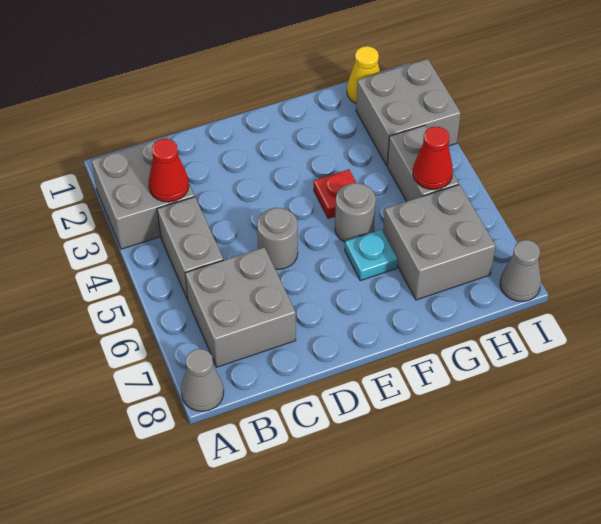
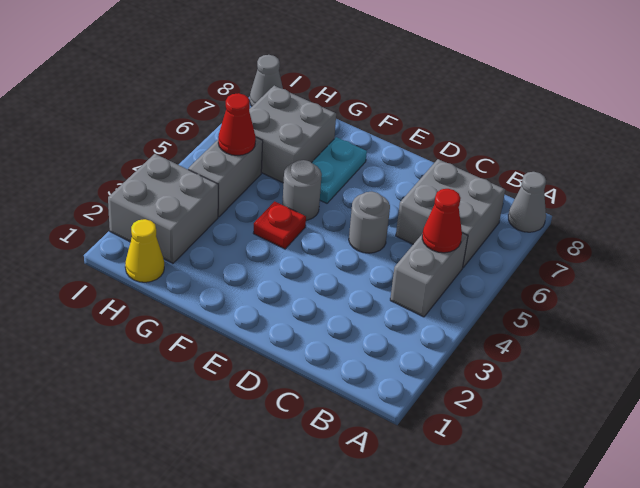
grey 2x2 brick [92,137,195,249] -> none
red 1x1 cone [148,139,189,202] -> red 1x1 cone moved to [422,189,462,253]
cyan 1x1 plate [345,230,398,281] -> cyan 1x2 plate [312,137,367,203]

